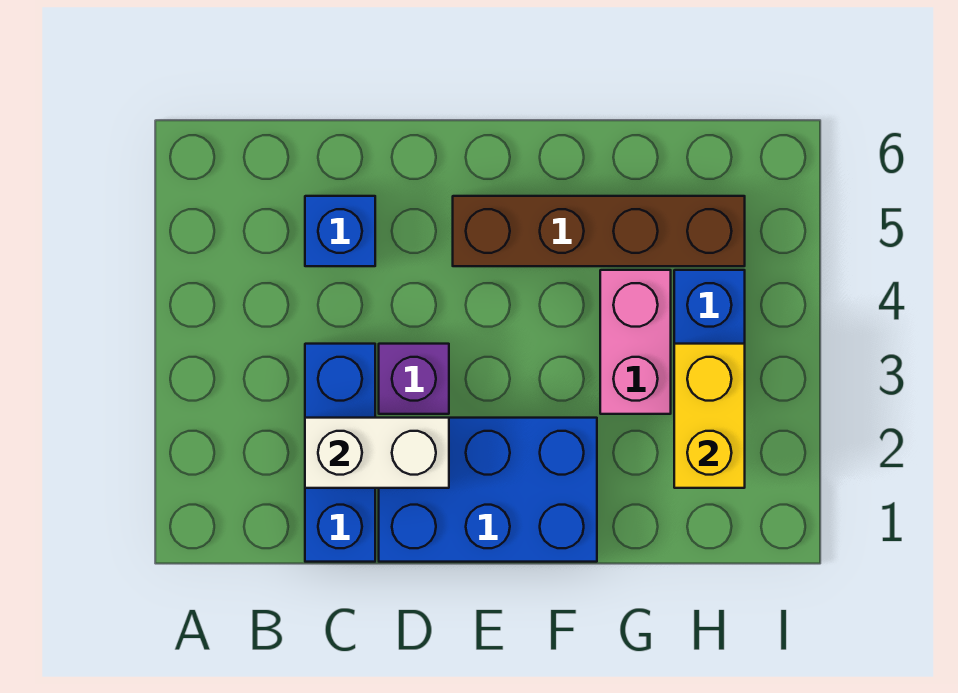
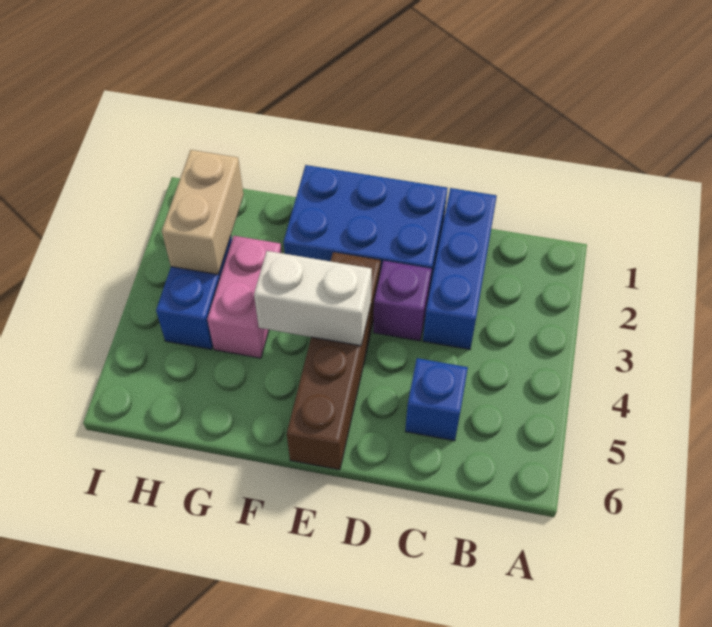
white 1x2 brick [305,418,449,488] -> white 1x2 brick moved to [254,251,372,346]
brown 1x4 brick [453,196,745,266] -> brown 1x4 brick turned to [287,252,381,470]
yellow 1x2 brick [674,344,745,488] -> tan 1x2 brick [162,150,244,274]

